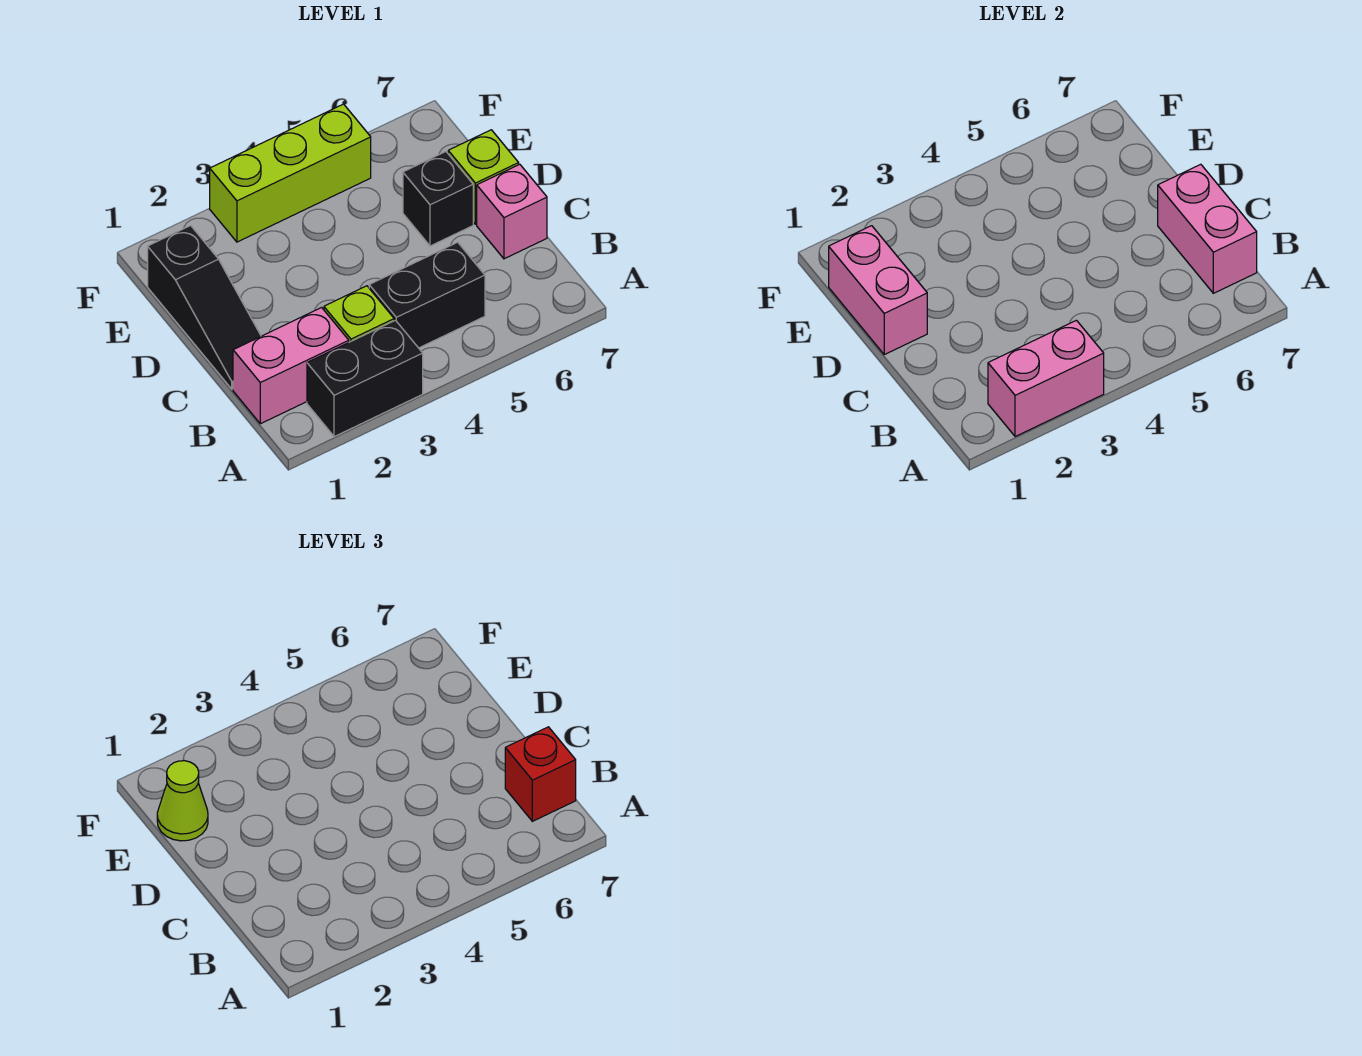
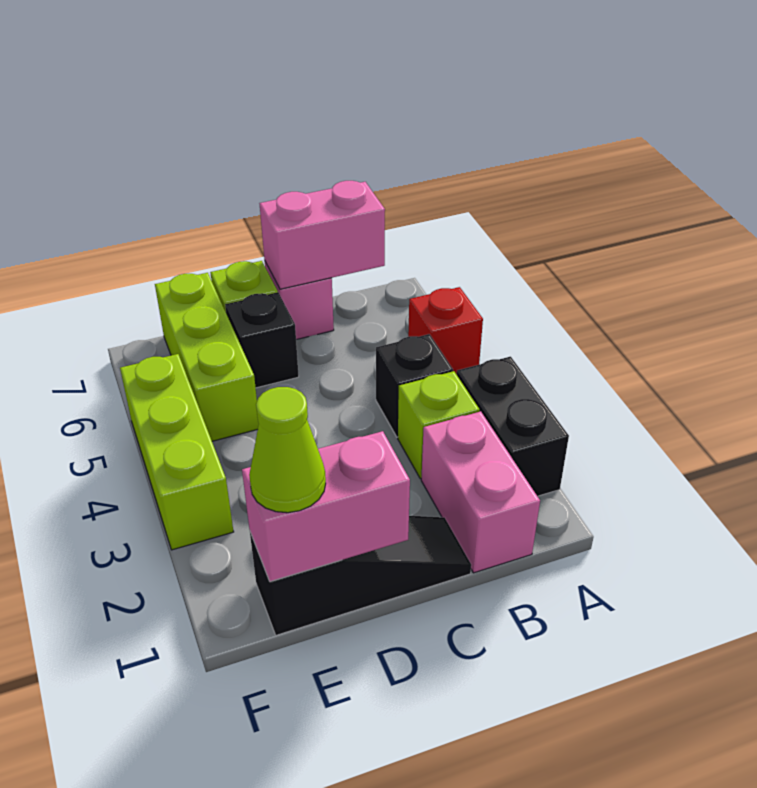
pink 1x2 brick [988,320,1104,437] -> none
black 1x2 brick [369,242,485,348] -> black 1x1 brick [376,334,453,437]
red 1x1 brick [505,727,576,821] -> red 1x1 brick moved to [408,287,483,374]
none -> lime 1x3 brick [155,273,259,441]

